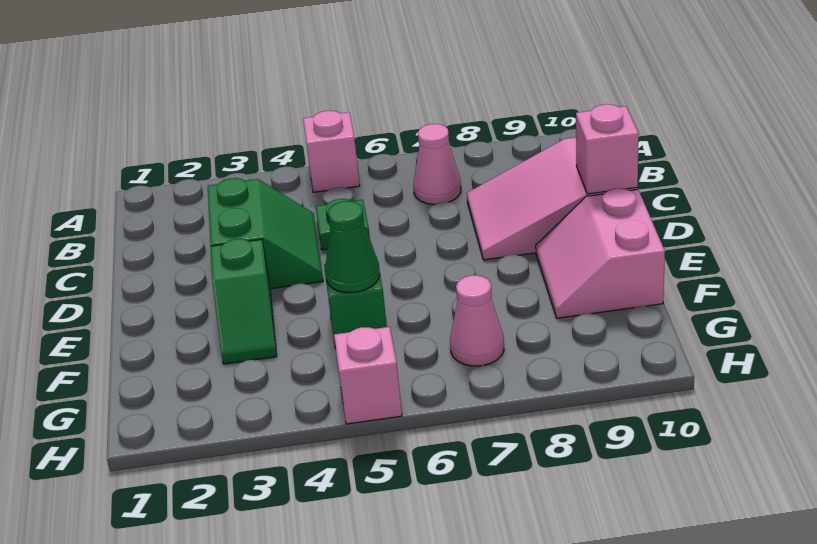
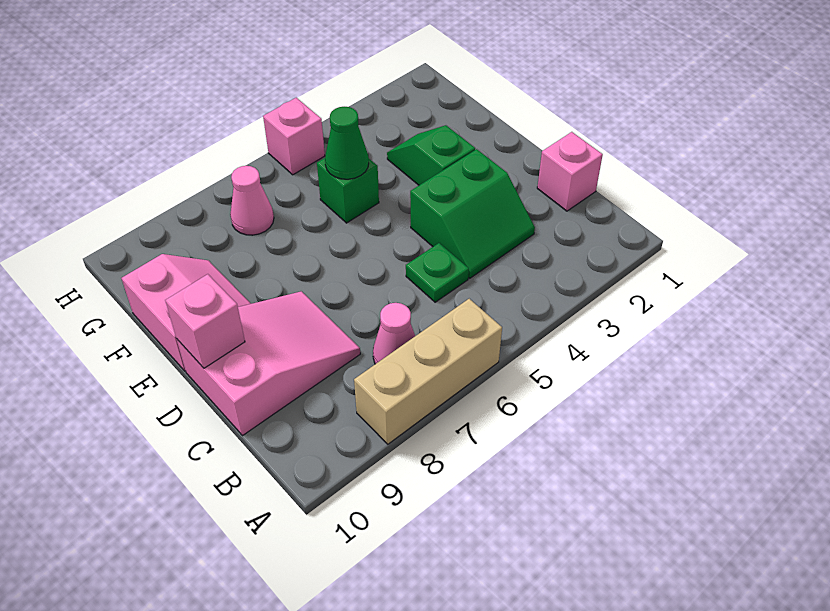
pink 1x1 brick [303,111,360,192] -> pink 1x1 brick moved to [537,132,603,211]
none -> tan 1x3 brick [354,299,502,444]
green 2x2 slope [208,178,323,289] -> green 2x2 slope turned to [410,149,535,278]

